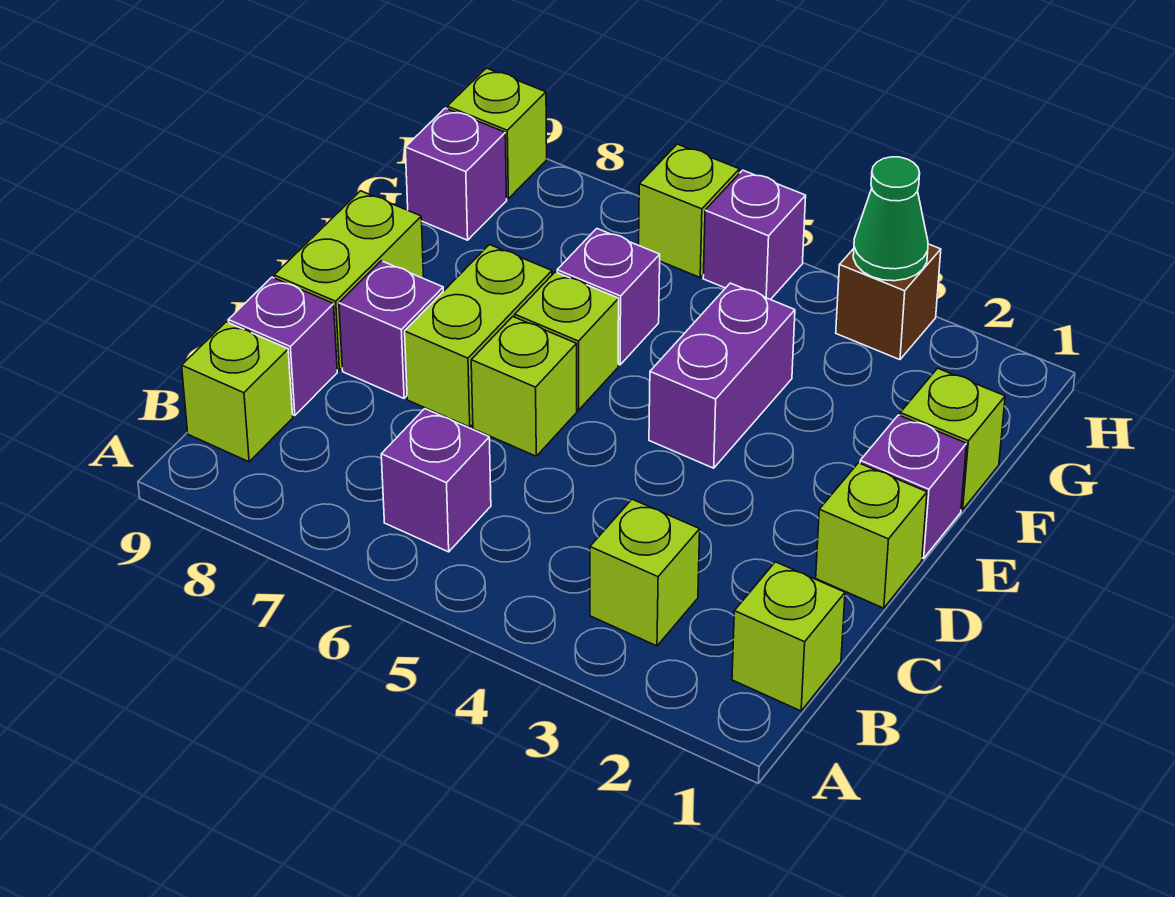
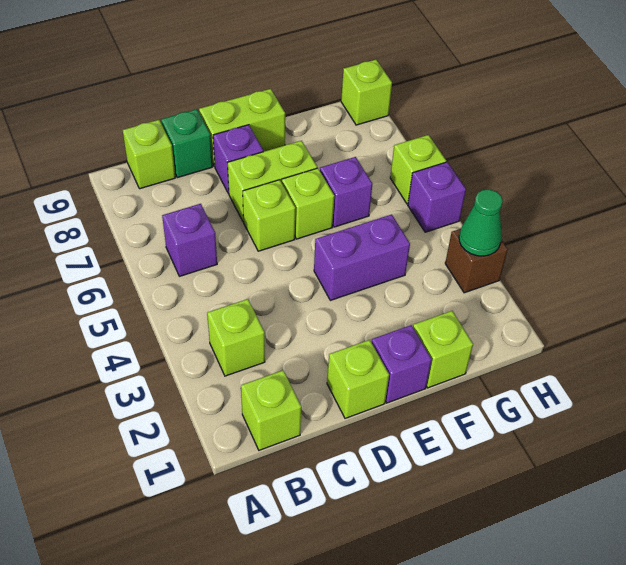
purple 1x1 brick [228,277,337,416] -> green 1x1 brick [161,109,213,178]
purple 1x1 brick [405,108,507,240] -> none

